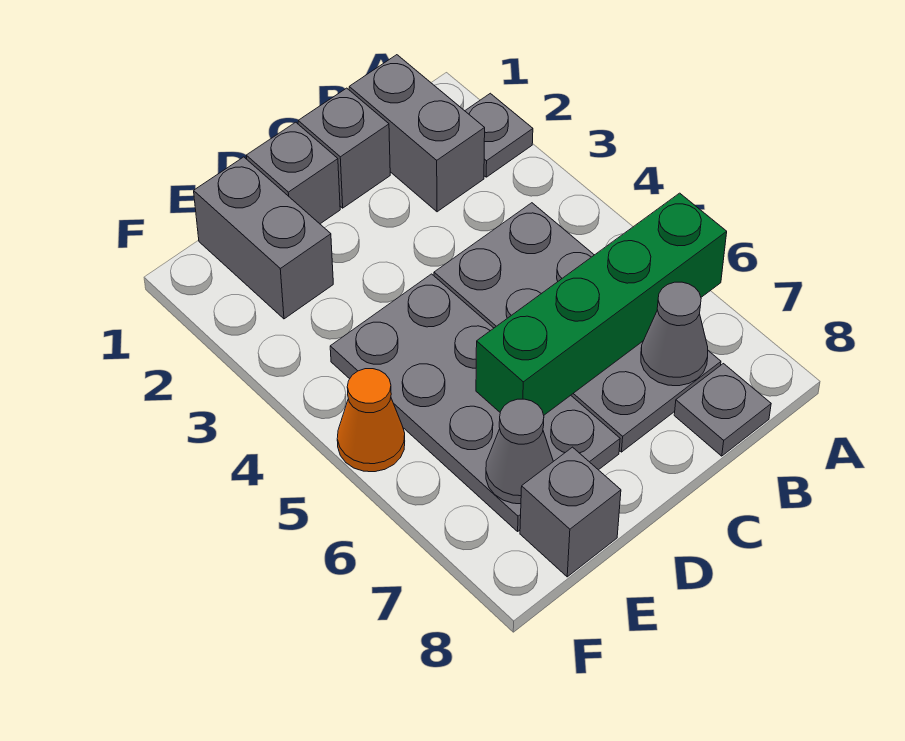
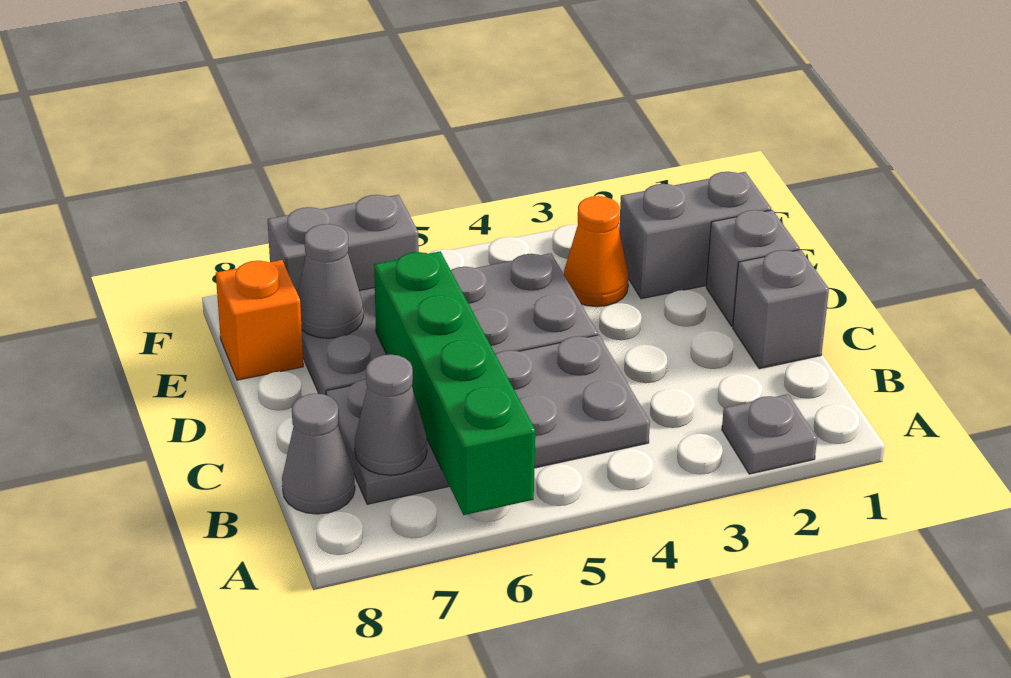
grey 1x2 brick [349,55,485,212] -> grey 1x2 brick moved to [268,195,419,294]
grey 1x1 plate [674,364,771,456] -> grey 1x1 cone [282,394,355,514]
grey 1x1 brick [520,447,621,577] -> orange 1x1 brick [216,260,303,380]
orange 1x1 cone [337,369,405,472] -> orange 1x1 cone moved to [564,196,629,307]

